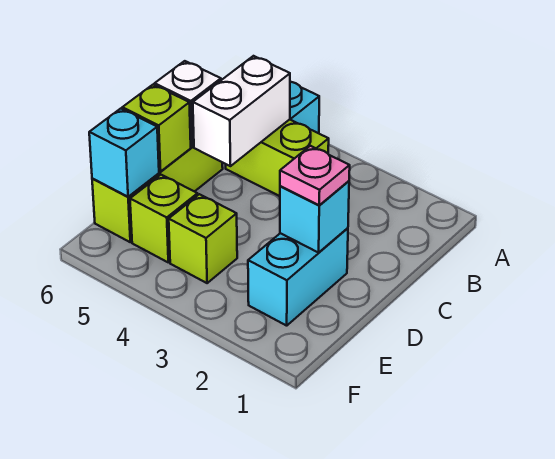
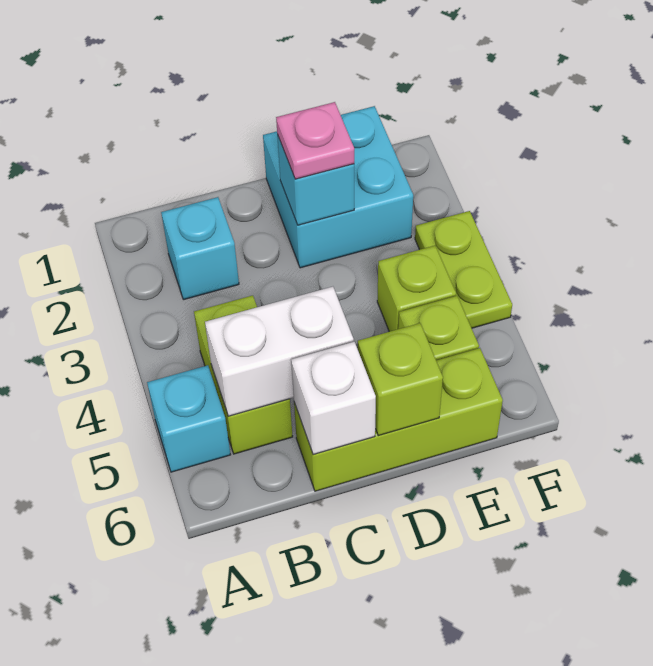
cyan 1x2 brick [248,228,348,326] -> cyan 2x2 brick [263,106,413,268]
cyan 1x1 brick [89,109,159,197] -> cyan 1x1 brick moved to [161,197,239,300]
none -> lime 1x2 plate [415,211,512,328]

